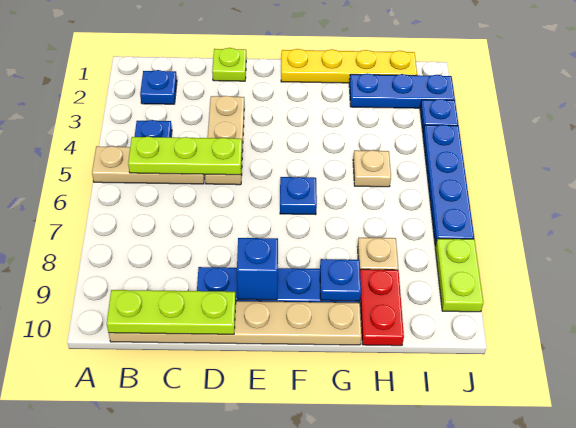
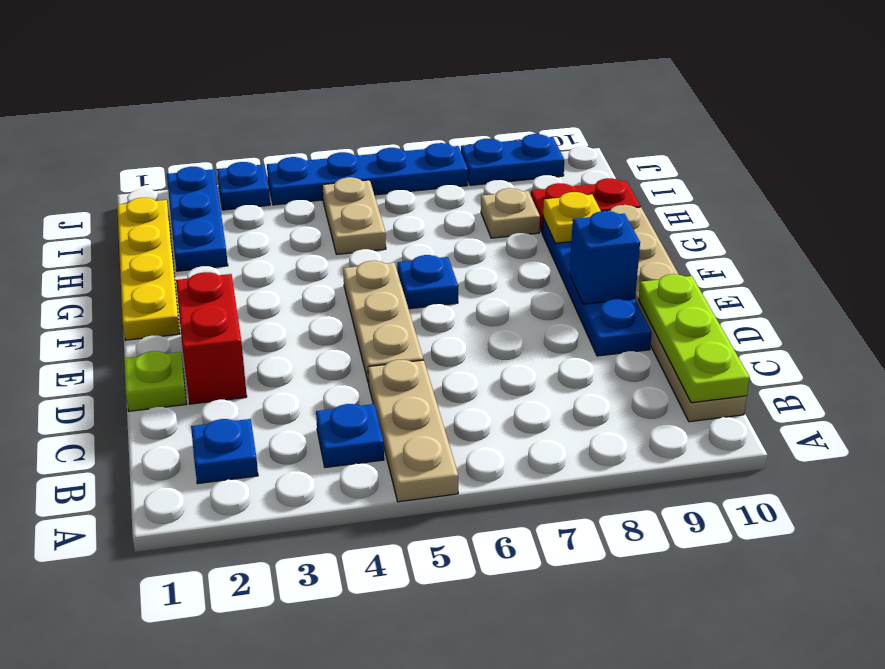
lime 1x3 plate [128,137,242,175] -> none
none -> red 1x2 brick [176,272,247,404]
tan 1x3 plate [205,96,244,185] -> tan 1x3 plate turned to [343,261,423,383]
blue 1x1 plate [320,259,361,301] -> yellow 1x1 plate [543,192,601,243]
tan 1x1 plate [353,150,391,187] -> tan 1x2 plate [322,177,386,254]
lime 1x2 plate [435,239,484,312] -> blue 1x2 plate [461,134,564,185]

